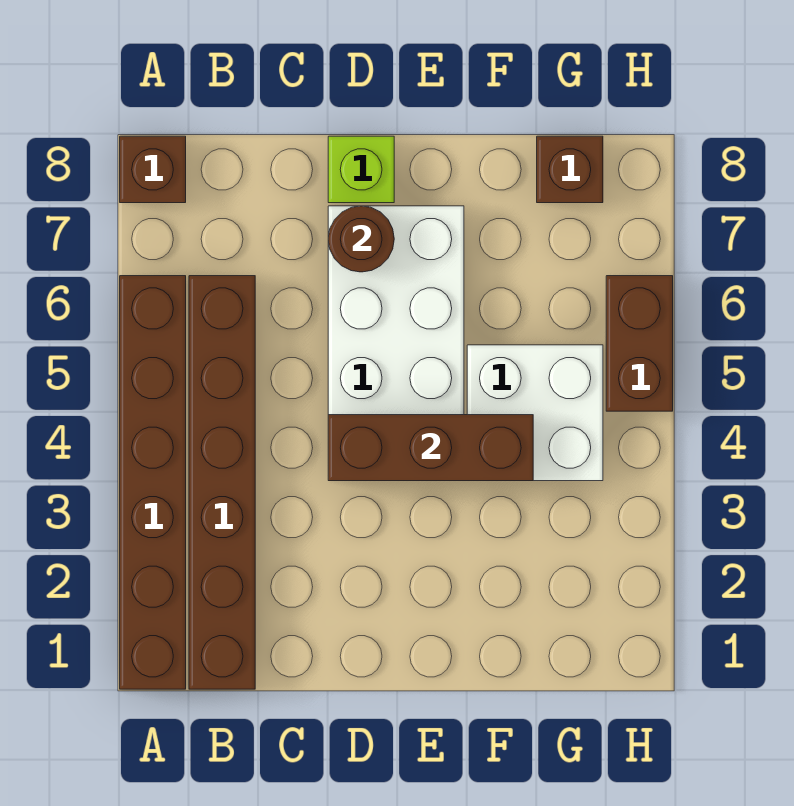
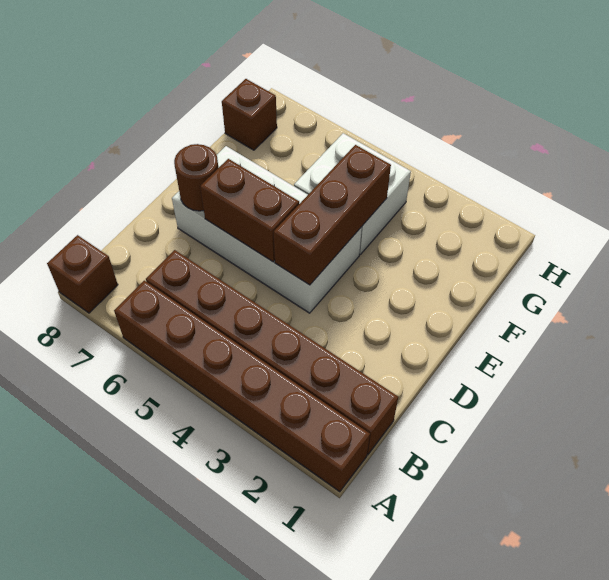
lime 1x1 brick [328,136,394,203] -> none
brown 1x2 brick [606,276,673,411] -> brown 1x2 brick moved to [200,159,299,262]

